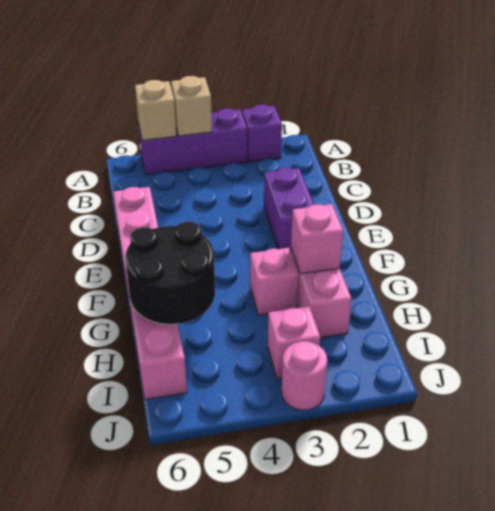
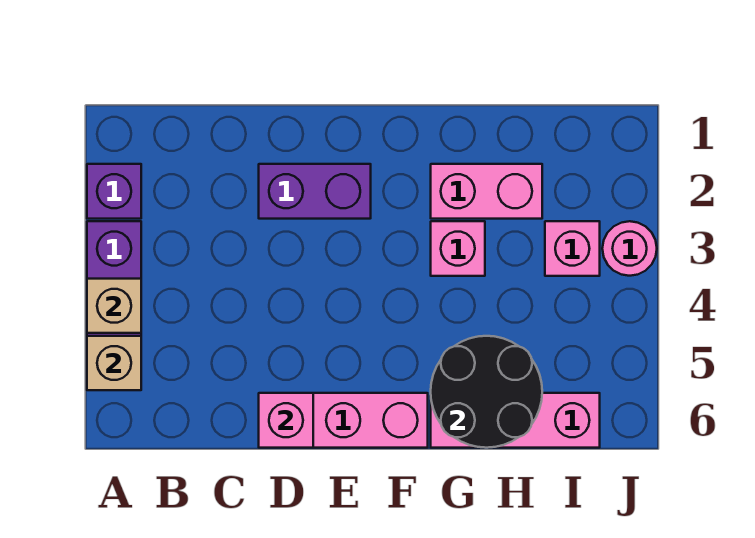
pink 1x1 brick [291,204,343,274] -> pink 1x1 brick moved to [259,393,313,448]

